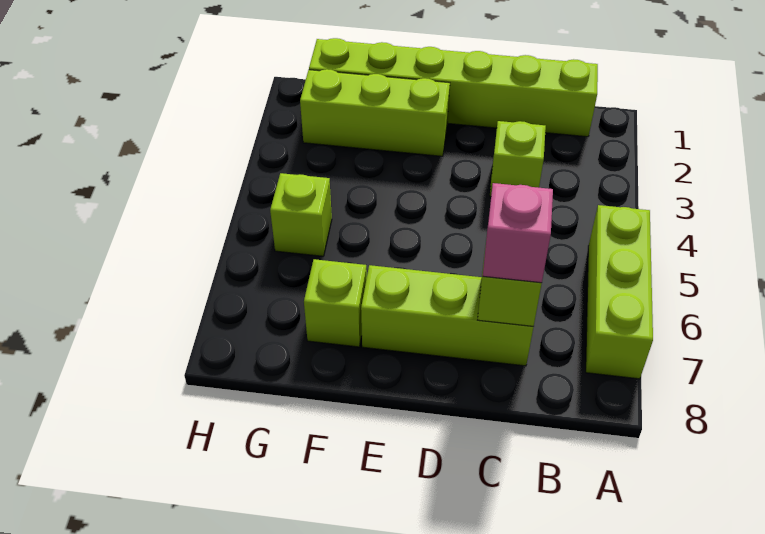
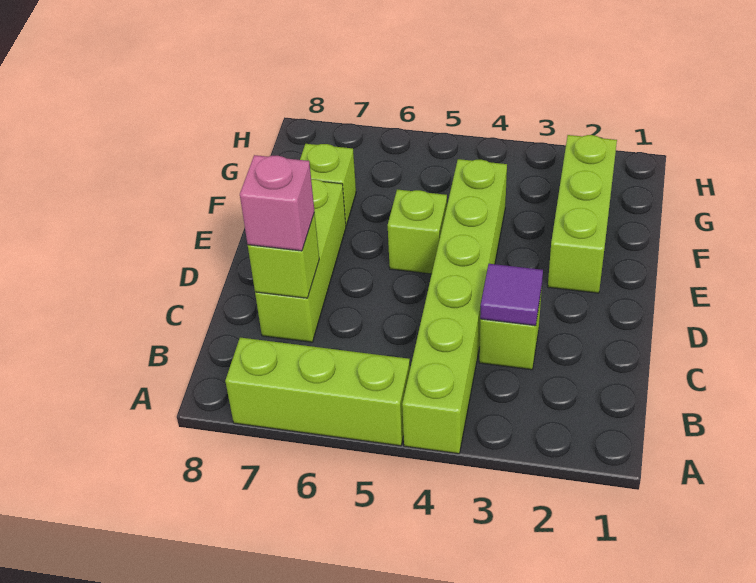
lime 1x6 brick [309,38,598,137] -> lime 1x6 brick moved to [402,159,507,454]
none -> purple 1x1 tile [480,264,543,326]
lime 1x1 brick [270,173,332,256] -> lime 1x1 brick moved to [388,190,447,274]

